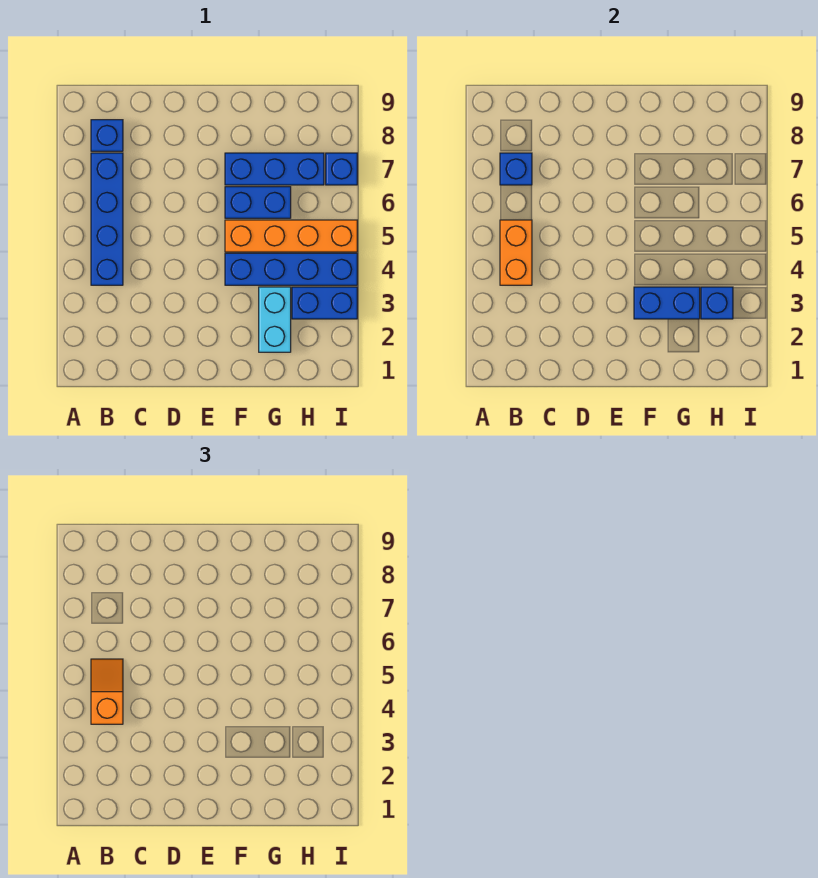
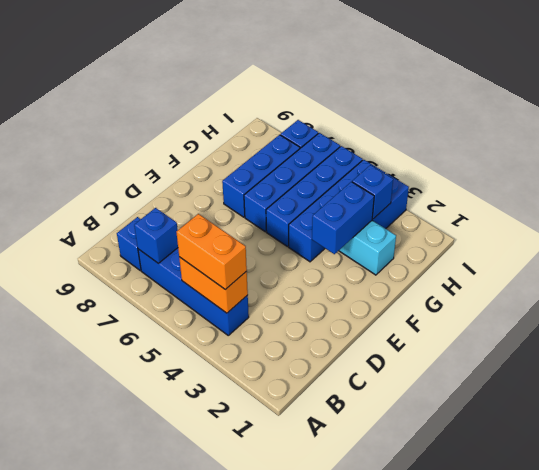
orange 1x2 slope [91,659,123,724] -> orange 1x2 brick [176,214,247,290]
orange 1x4 brick [225,220,357,252] -> blue 1x4 brick [266,146,363,247]
blue 1x2 brick [225,187,291,218] -> blue 1x4 brick [244,133,340,232]

